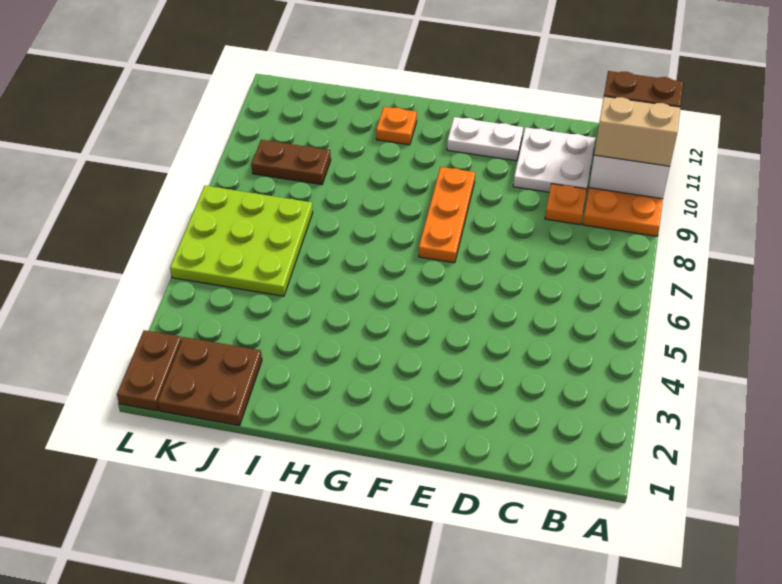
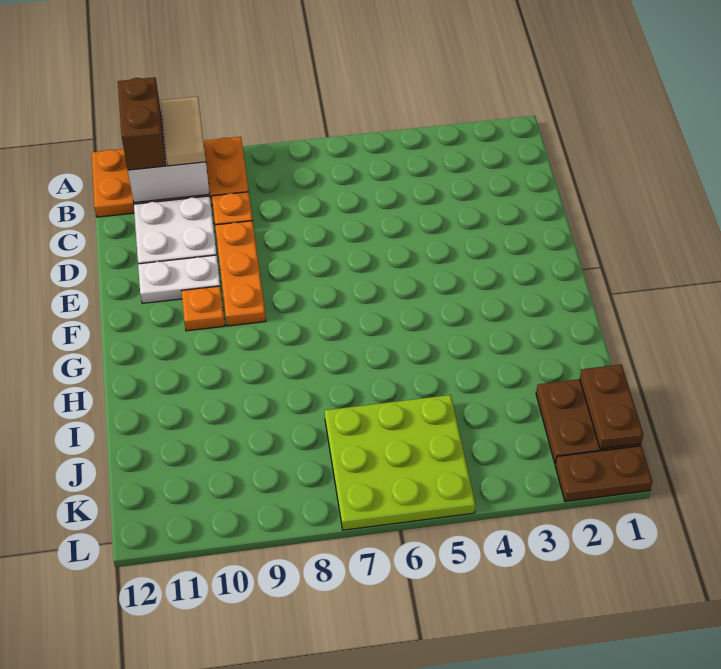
tan 1x2 brick [594,96,680,166] -> tan 1x2 tile [161,97,206,166]
white 1x2 plate [447,117,523,161] -> white 1x2 plate turned to [138,255,220,303]
orange 1x3 plate [419,167,475,263] -> orange 1x3 plate turned to [215,221,266,326]
orange 1x1 plate [376,107,417,145] -> orange 1x1 plate moved to [182,286,225,331]
brown 1x2 plate [252,140,331,185] -> brown 1x2 plate moved to [580,364,643,449]

